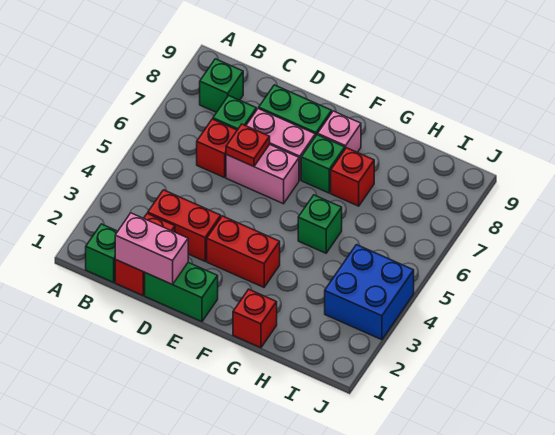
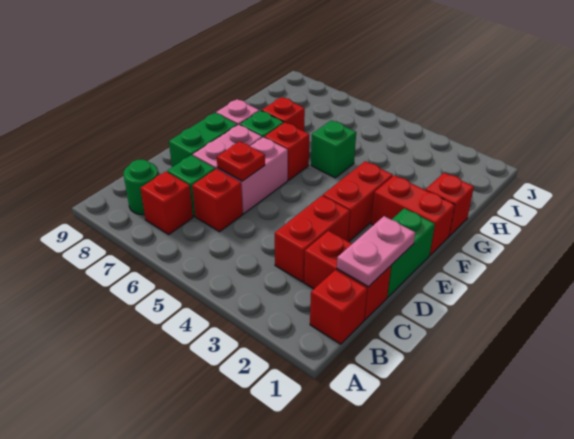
green 1x1 brick [86,224,118,282] -> red 1x1 brick [310,270,367,344]
none -> red 1x1 brick [140,172,193,234]
green 1x1 brick [200,59,243,112] -> green 1x1 round brick [123,160,158,215]
pink 1x2 brick [115,213,188,285] -> pink 1x2 plate [337,216,415,287]
none -> red 1x2 brick [371,175,455,255]
none -> red 1x1 brick [264,123,309,180]
blue 2x2 brick [325,245,414,340] -> none

